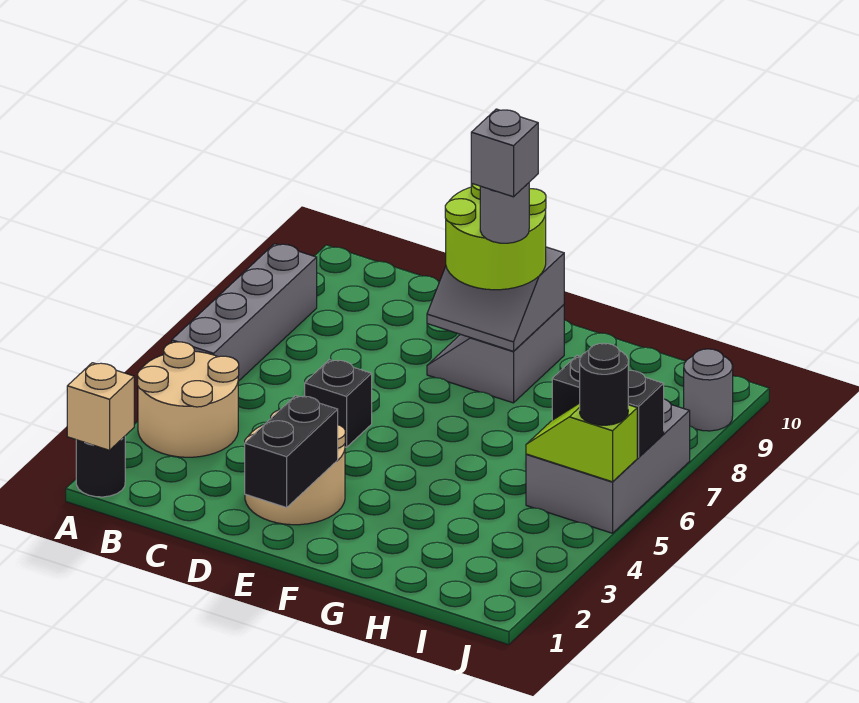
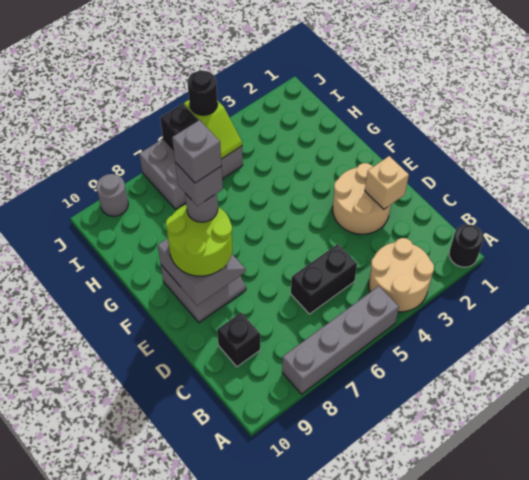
tan 1x1 brick [67,363,134,450] -> tan 1x1 brick moved to [365,156,409,209]
black 1x1 brick [305,360,372,447] -> black 1x1 brick moved to [217,313,260,367]
black 1x2 brick [245,396,338,508] -> black 1x2 brick moved to [291,244,357,314]
none -> grey 1x1 brick [172,120,222,183]

